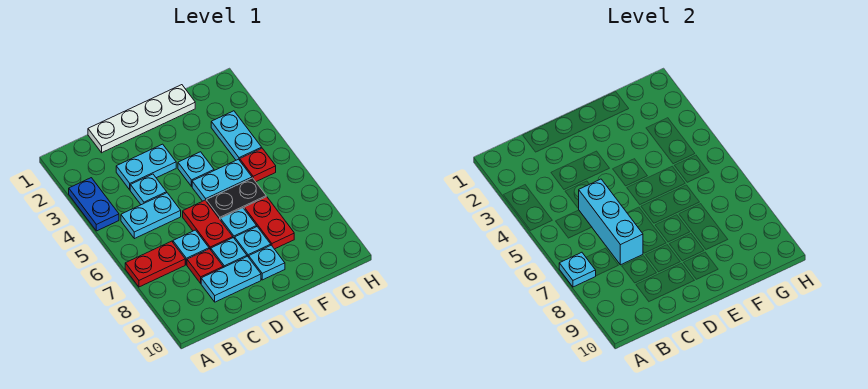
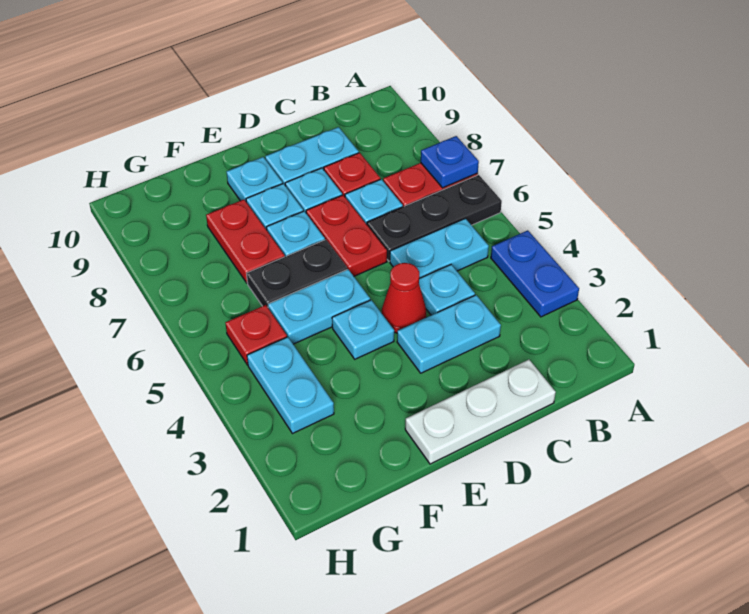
none -> black 1x3 plate [367,175,502,261]
cyan 1x1 plate [559,252,596,287] -> blue 1x1 plate [421,136,479,188]
white 1x4 plate [88,85,195,153] -> white 1x3 plate [405,360,556,464]
cyan 1x3 brick [579,179,643,265] -> none
none -> red 1x1 cone [382,263,426,333]

